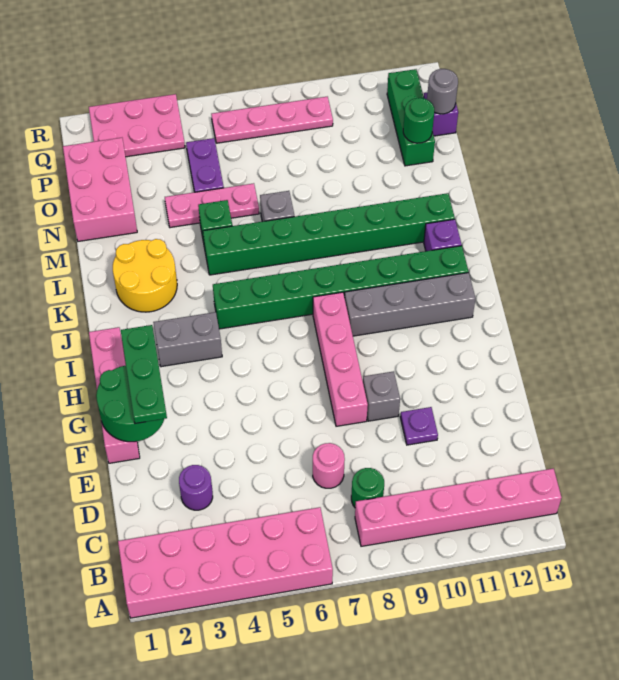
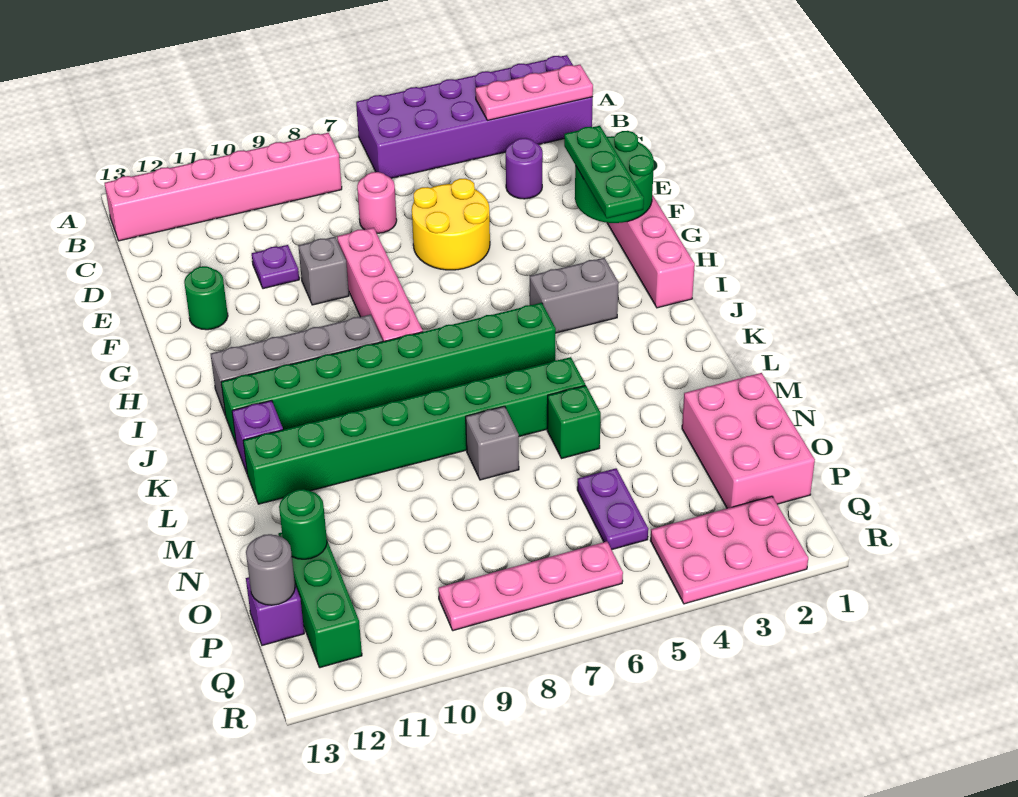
pink 2x6 brick [118,507,333,618] -> purple 2x6 brick [356,55,593,178]
green 1x1 round brick [351,468,384,507] -> green 1x1 round brick moved to [184,266,228,330]
yellow 2x2 round brick [113,239,177,312] -> yellow 2x2 round brick moved to [412,179,490,270]
pink 1x3 plate [165,183,259,228] -> pink 1x3 plate moved to [475,65,593,120]

